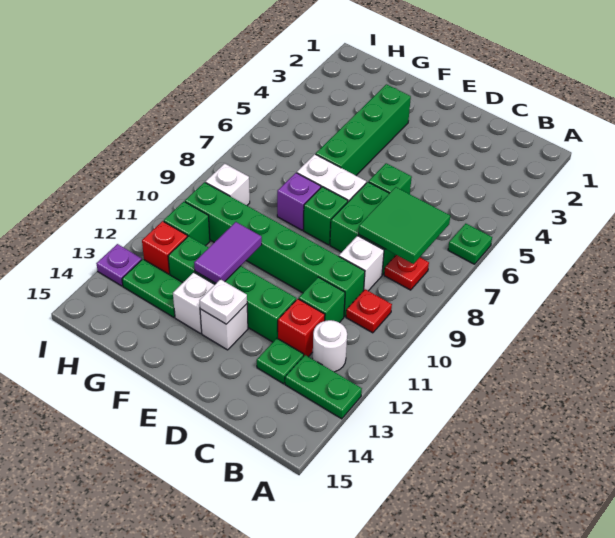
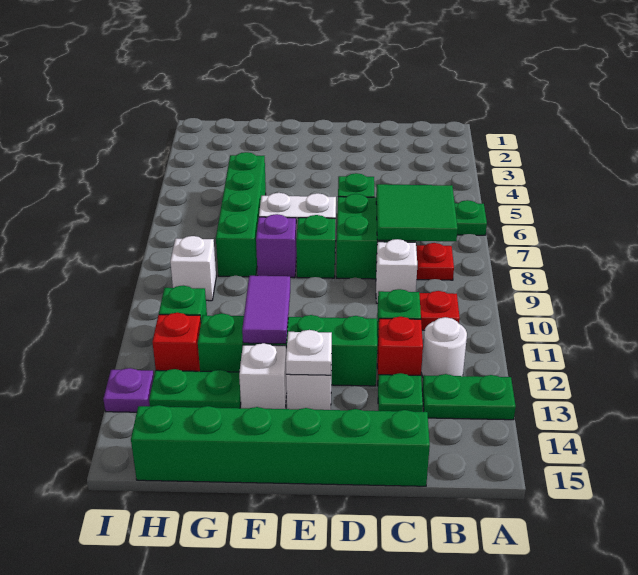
green 1x6 brick [185,182,365,317] -> green 1x6 brick moved to [131,405,430,486]
green 1x4 brick [316,84,411,175] -> green 1x4 brick moved to [216,152,266,277]

